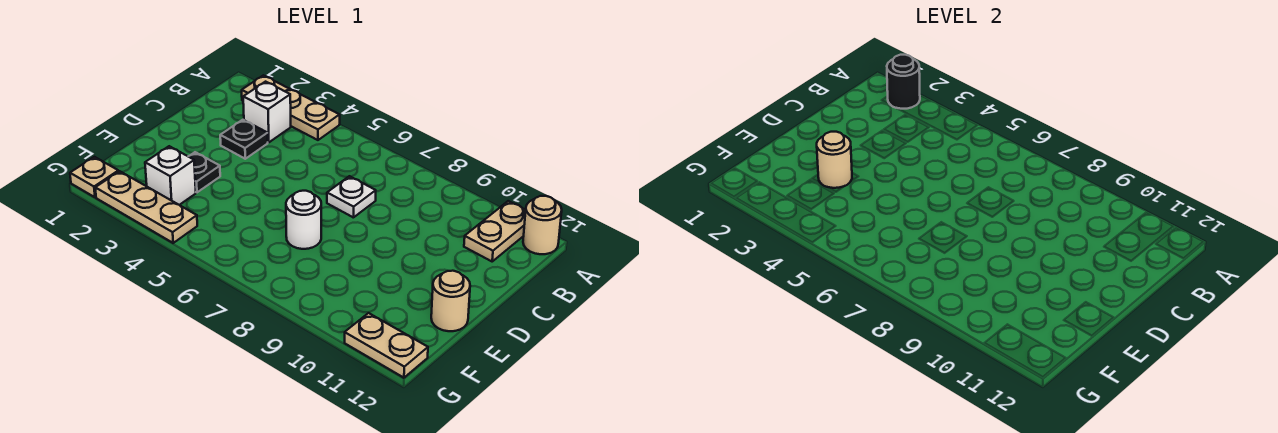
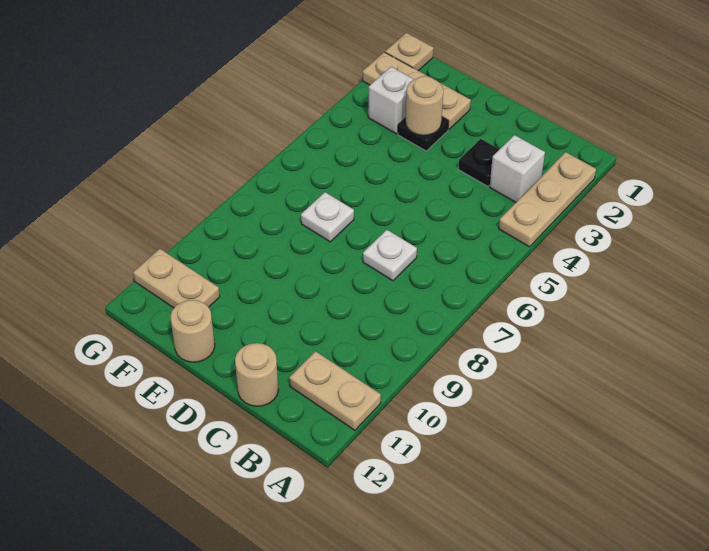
black 1x1 round brick [887,55,920,109] -> none
tan 1x1 round brick [523,196,562,254] -> tan 1x1 round brick moved to [235,343,278,406]
white 1x1 round brick [286,191,321,249] -> white 1x1 plate [301,192,354,242]
tan 1x3 plate [95,171,197,243] -> tan 1x3 plate turned to [363,52,471,130]
tan 1x2 plate [345,313,428,378] -> tan 1x2 plate turned to [133,249,220,308]

